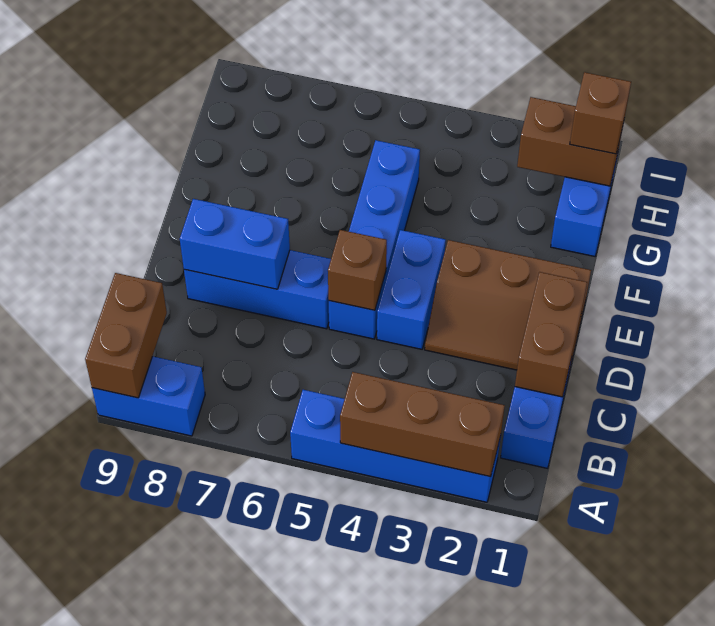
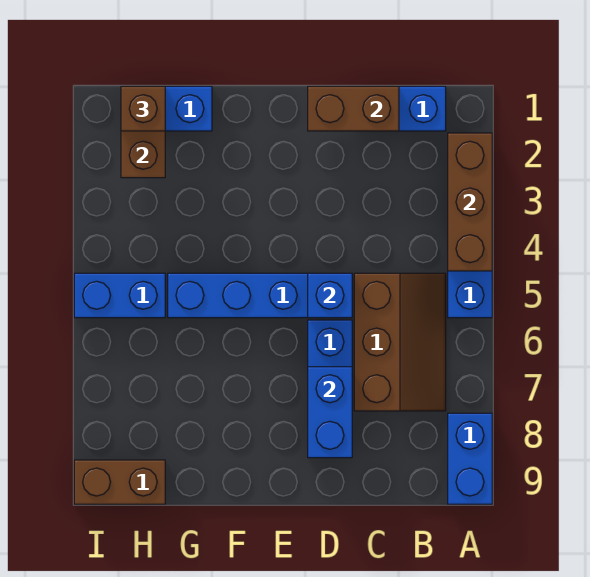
brown 1x2 brick [85,273,167,398] -> brown 1x2 brick moved to [74,460,165,504]
brown 2x3 slope [425,240,591,372] -> brown 2x3 slope moved to [354,273,446,411]
blue 1x2 brick [377,230,446,349] -> blue 1x2 brick moved to [74,273,165,318]
brown 1x1 brick [328,230,387,310] -> blue 1x1 brick [308,273,352,318]

